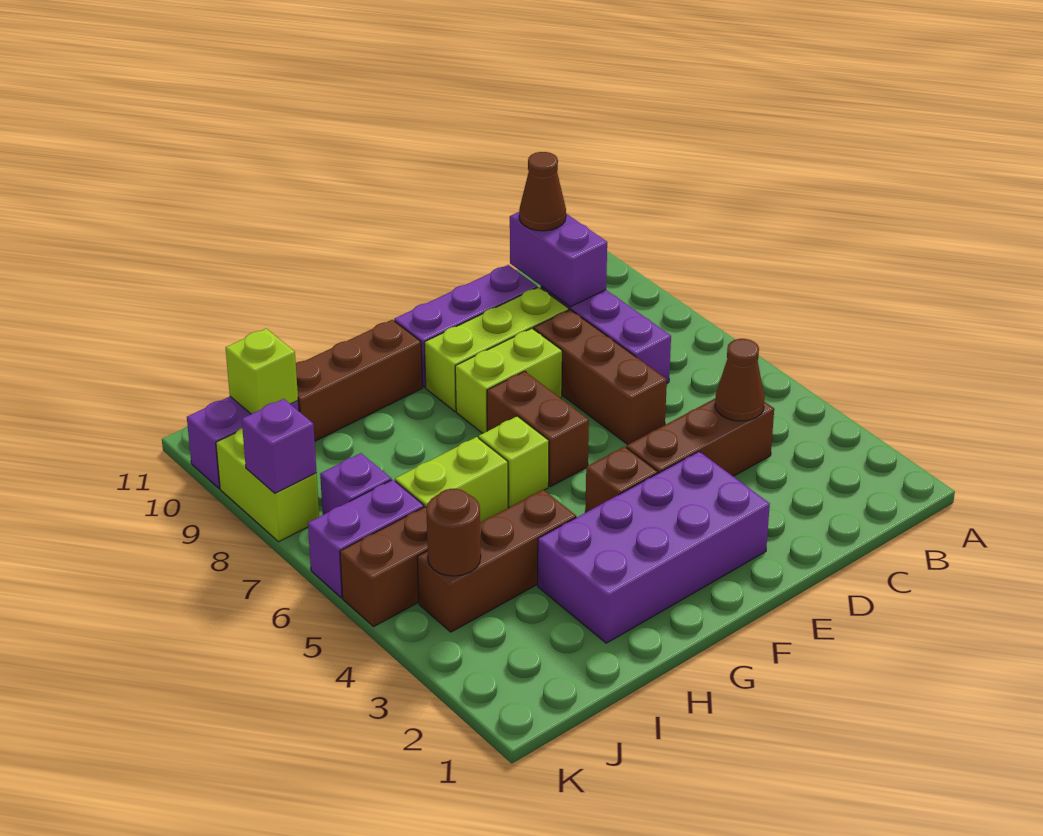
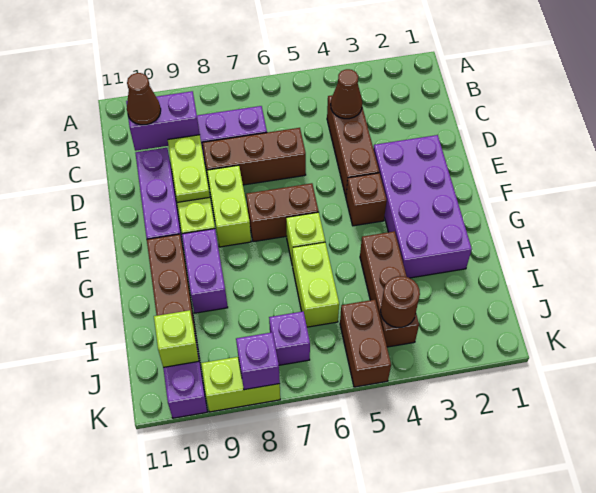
none -> lime 1x2 plate [168,135,210,202]
purple 1x2 brick [308,480,424,598] -> purple 1x2 brick moved to [182,229,228,313]

